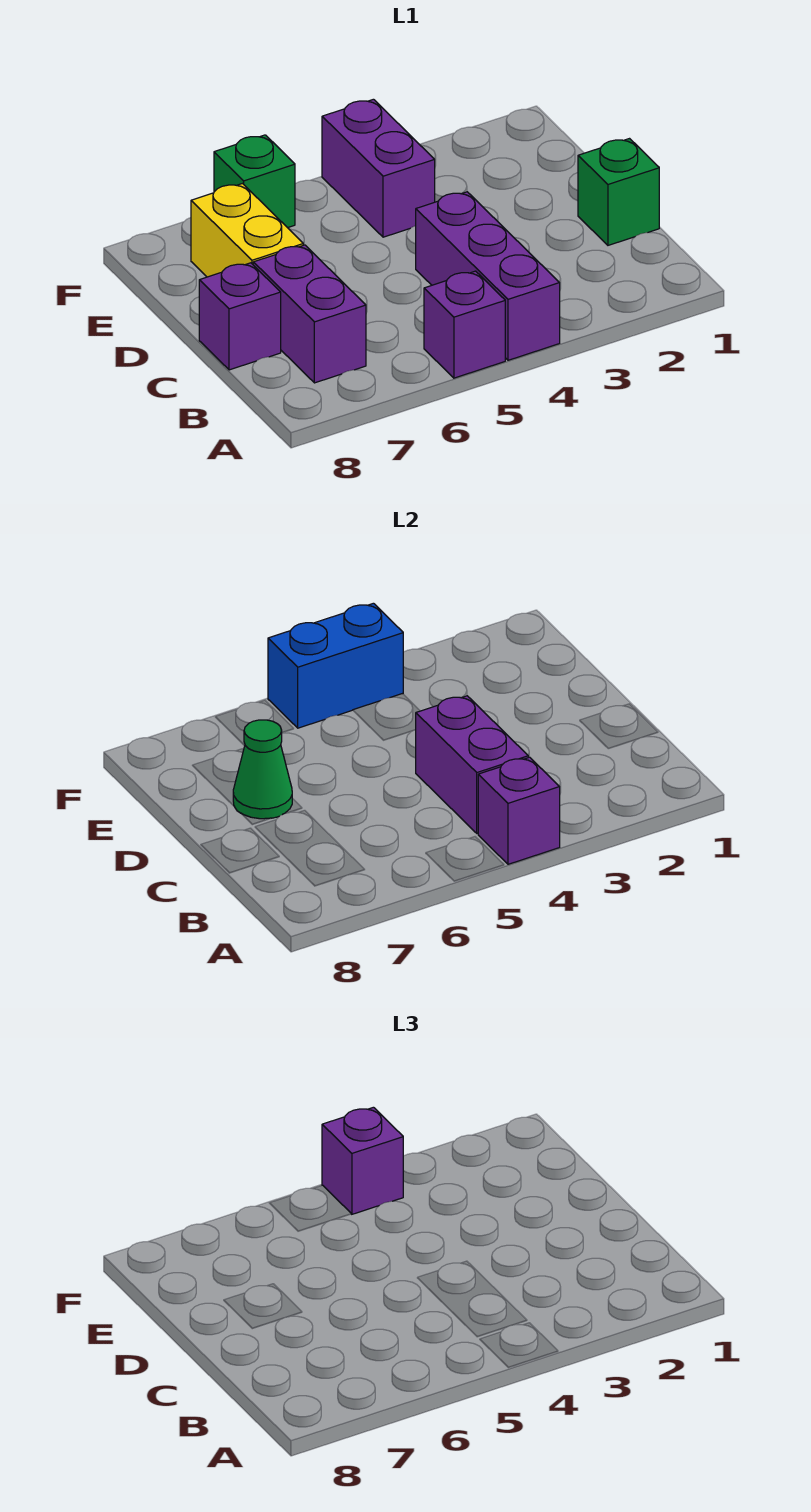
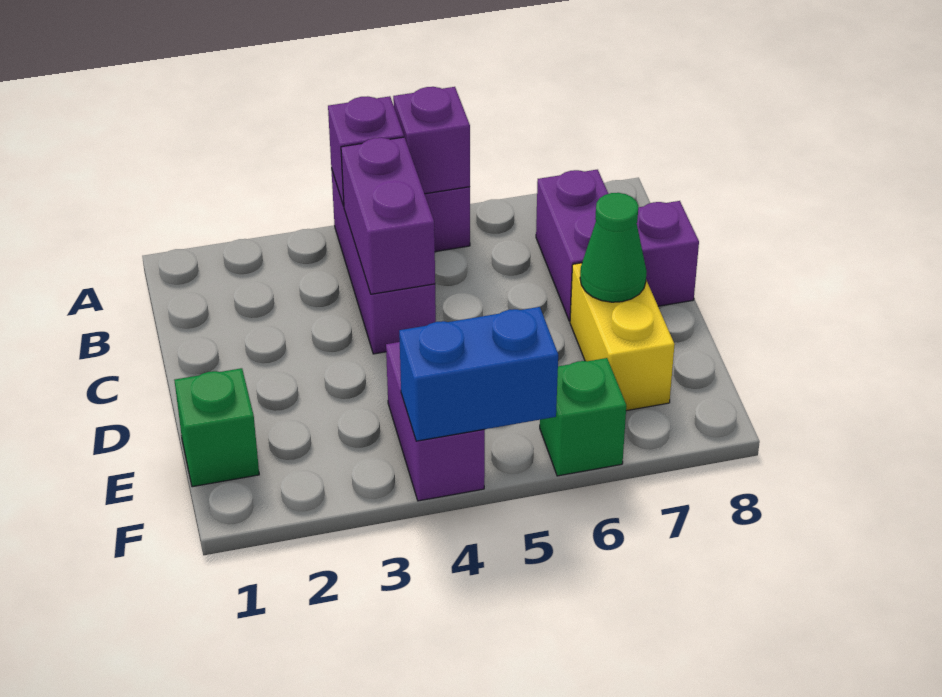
green 1x1 brick [578,139,659,245] -> green 1x1 brick moved to [174,368,259,487]
purple 1x1 brick [322,1107,403,1214] -> purple 1x1 brick moved to [393,87,470,194]

